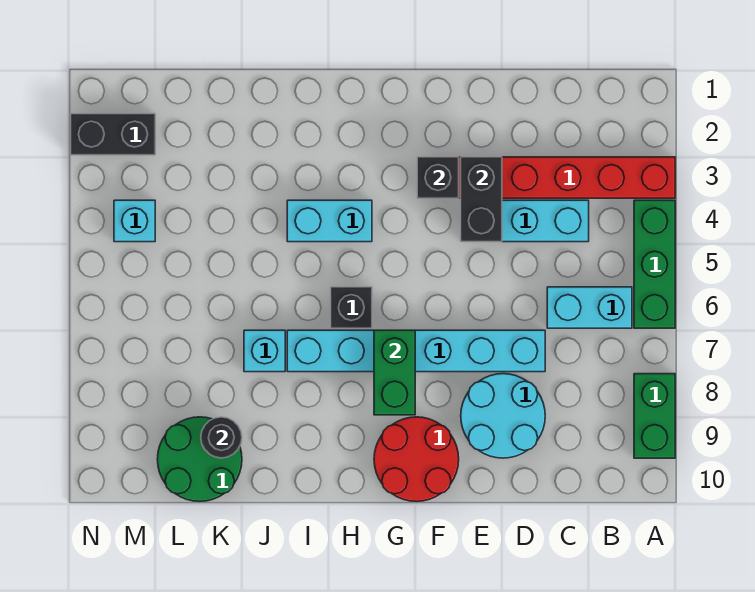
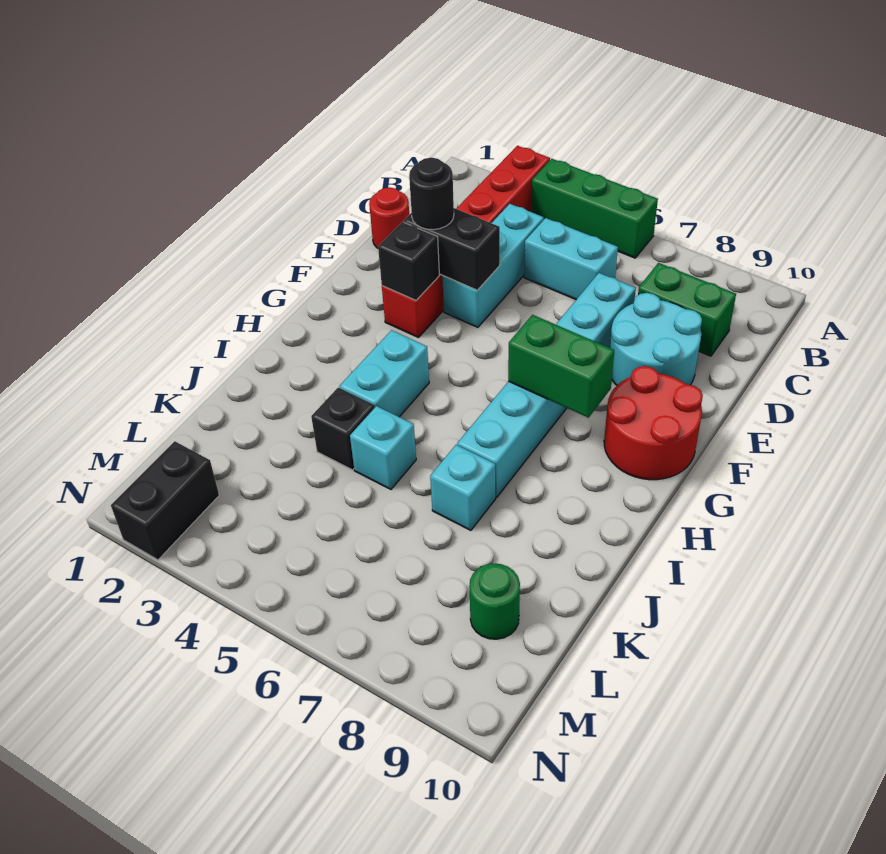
green 1x2 brick [634,374,675,458] -> green 1x2 brick moved to [638,263,736,356]
cyan 1x2 brick [547,287,632,328] -> cyan 1x2 brick turned to [524,218,618,300]
none -> red 1x1 round brick [369,187,409,248]
black 1x1 brick [331,287,372,328] -> black 1x1 brick moved to [311,388,375,470]
green 2x2 round brick [157,417,242,502] -> green 1x1 round brick [469,564,520,639]
black 1x1 round brick [201,417,242,458] -> black 1x1 round brick moved to [409,158,454,230]
cyan 1x1 brick [114,200,155,242] -> cyan 1x1 brick moved to [350,406,416,489]

